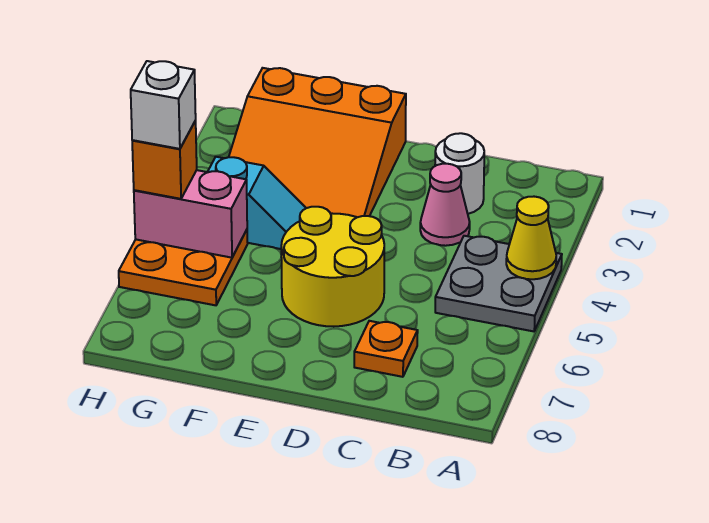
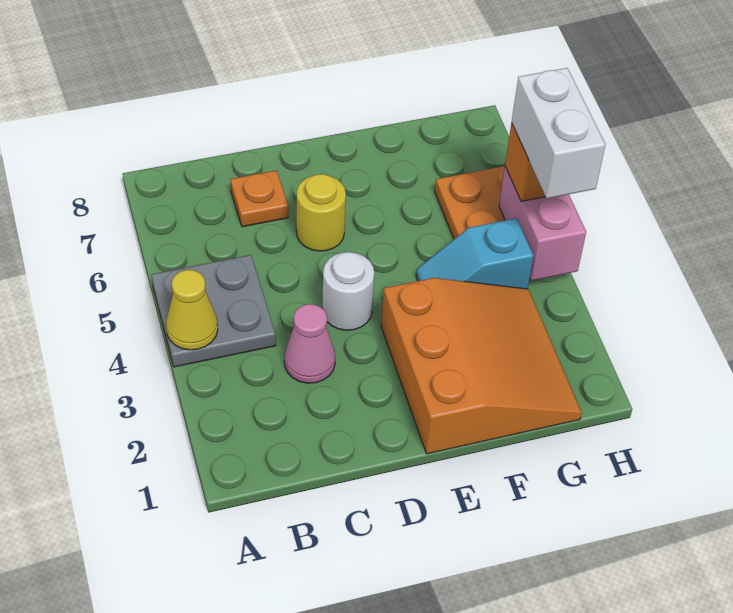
white 1x1 round brick [435,133,484,214] -> white 1x1 round brick moved to [322,252,374,330]
yellow 2x2 round brick [281,207,384,327] -> yellow 1x1 round brick [296,174,346,251]
orange 3x3 slope [229,68,406,217] -> orange 3x3 slope turned to [381,278,582,454]
pink 1x2 brick [134,170,247,258] -> pink 1x2 brick turned to [499,167,586,281]
white 1x1 brick [131,61,196,149] -> white 1x2 brick [512,68,605,198]

